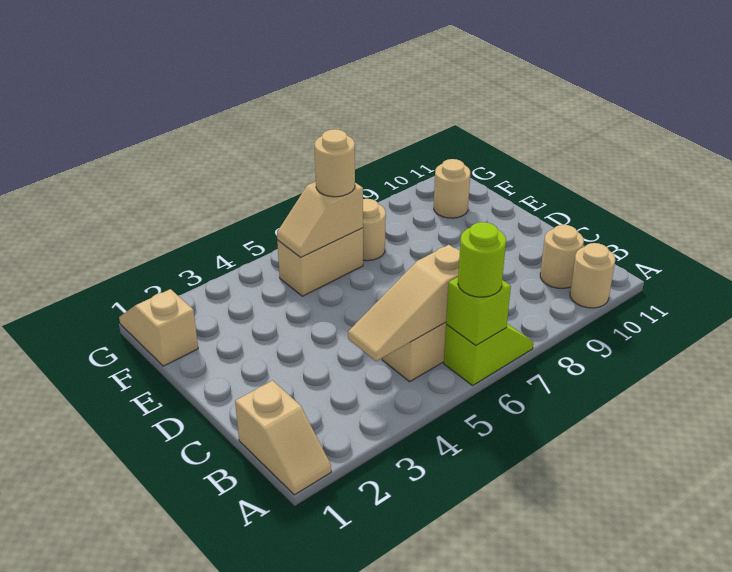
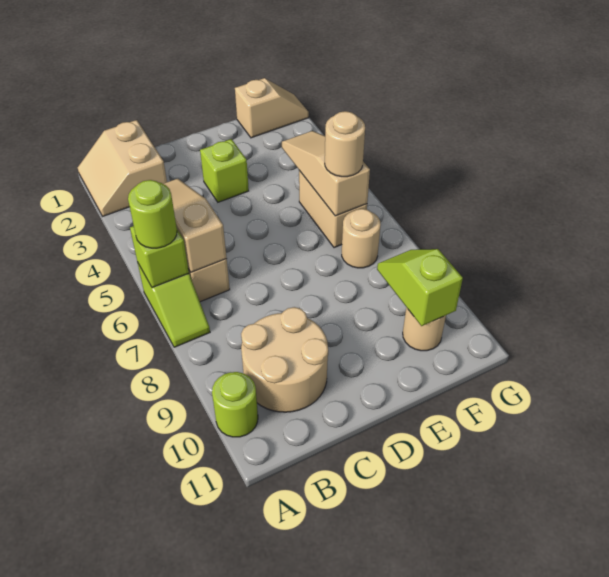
tan 1x2 slope [235,381,331,495] -> tan 2x2 slope [78,120,167,216]
tan 1x1 round brick [570,243,615,308] -> lime 1x1 round brick [212,372,258,437]
tan 1x1 round brick [540,225,584,288] -> tan 2x2 round brick [241,307,328,412]
none -> lime 1x1 brick [200,139,249,202]
tan 1x2 slope [277,182,363,258] -> tan 1x3 slope [282,131,370,216]
none -> lime 1x2 slope [377,249,463,326]

